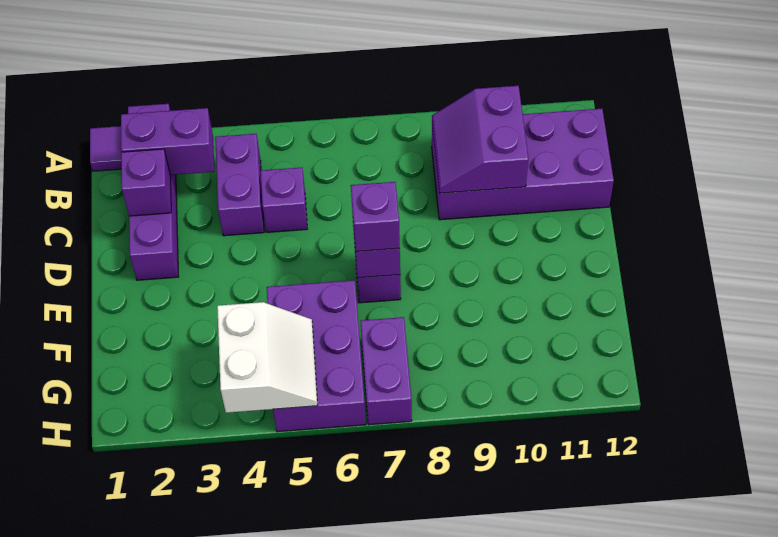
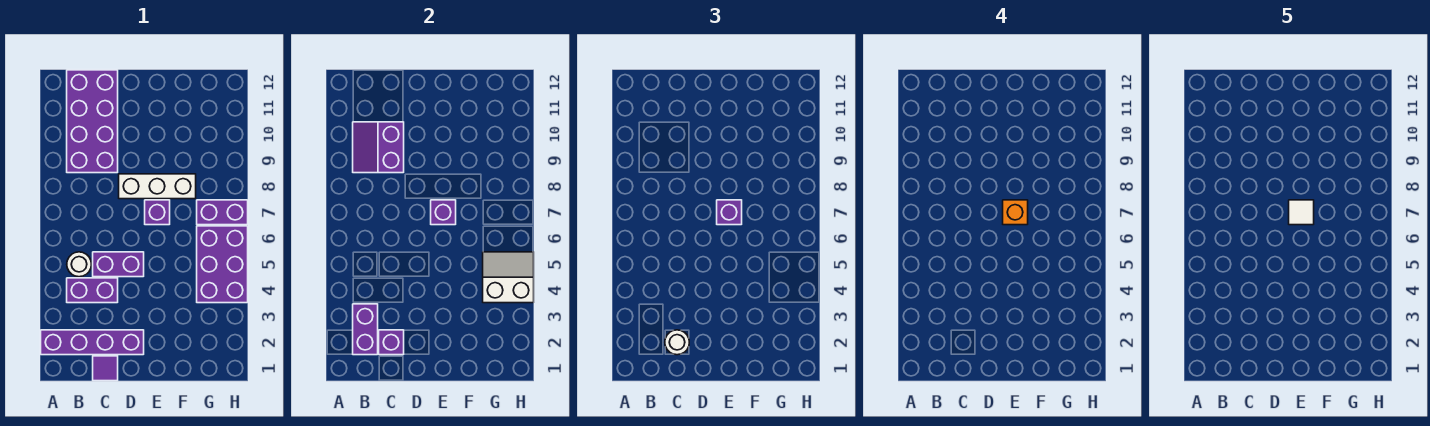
purple 1x1 tile [90,126,121,171] -> purple 1x1 tile moved to [93,356,118,381]
none -> white 1x1 round brick [67,252,91,277]
purple 2x2 slope [432,86,528,193] -> purple 2x2 slope turned to [353,122,404,173]
none -> white 1x1 round brick [665,330,689,355]
purple 1x1 brick [261,168,307,232] -> purple 1x2 brick [93,252,144,277]
none -> white 1x3 brick [119,174,196,199]
none -> orange 1x1 brick [1003,200,1028,225]
none -> white 1x1 tile [1289,200,1314,225]
purple 2x3 brick [267,280,366,432] -> purple 2x3 brick turned to [197,226,248,303]

